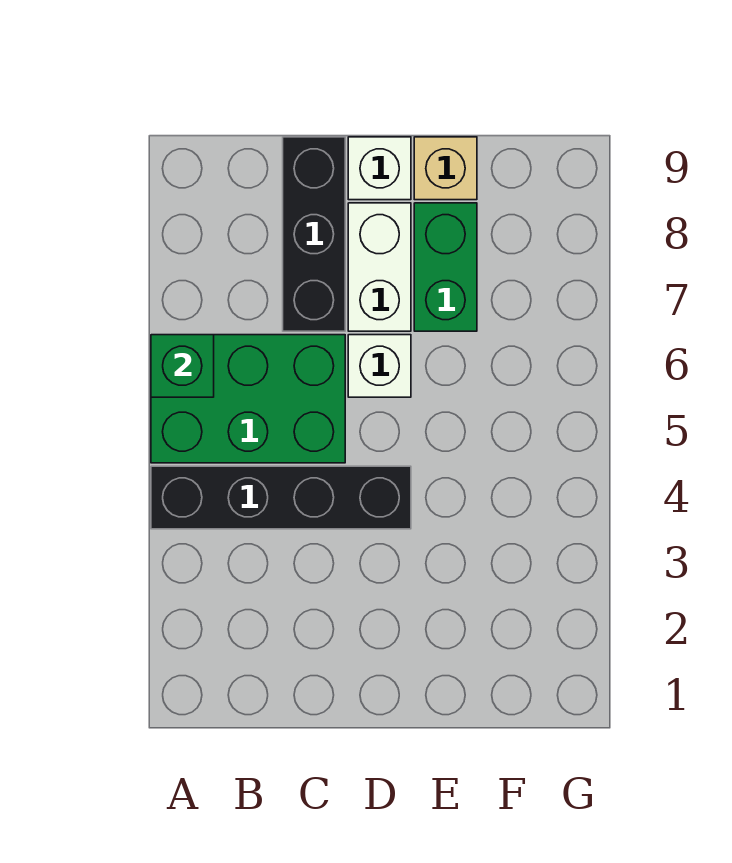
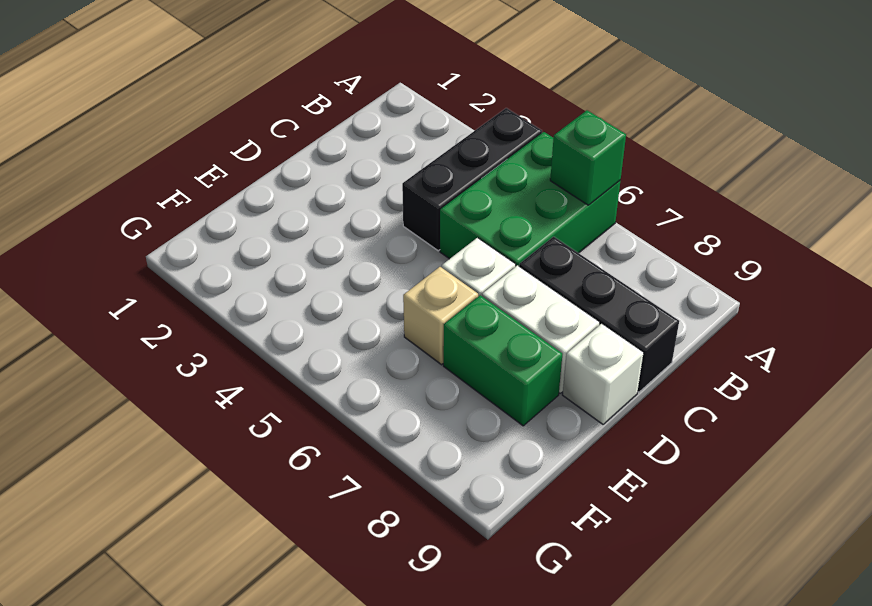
black 1x4 brick [151,466,411,529] -> black 1x3 brick [402,108,542,251]
tan 1x1 brick [414,137,477,200] -> tan 1x1 brick moved to [403,267,478,365]

